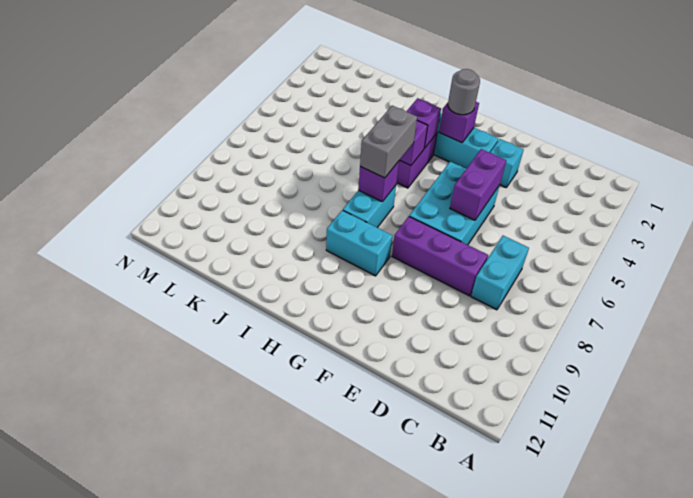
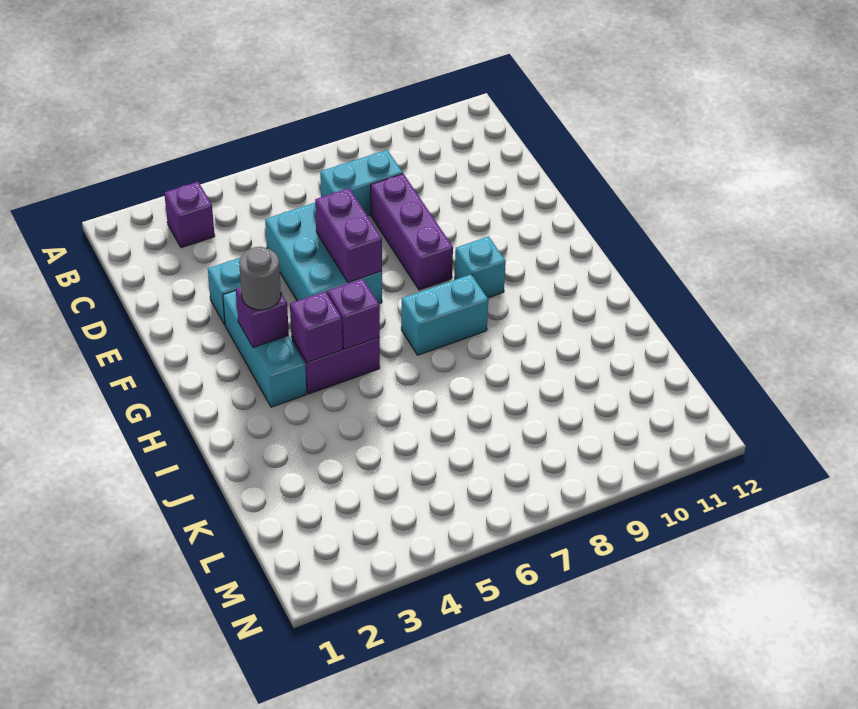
cyan 2x3 brick [409,162,500,245] -> cyan 2x3 brick turned to [265,203,382,304]
purple 1x2 brick [450,149,506,220] -> purple 1x2 brick turned to [315,188,382,282]
cyan 1x2 brick [326,210,392,276] -> cyan 1x1 brick [455,236,506,298]
grey 1x2 brick [360,106,417,178] -> none
purple 1x1 brick [358,161,399,202] -> purple 1x1 brick moved to [164,182,215,248]

